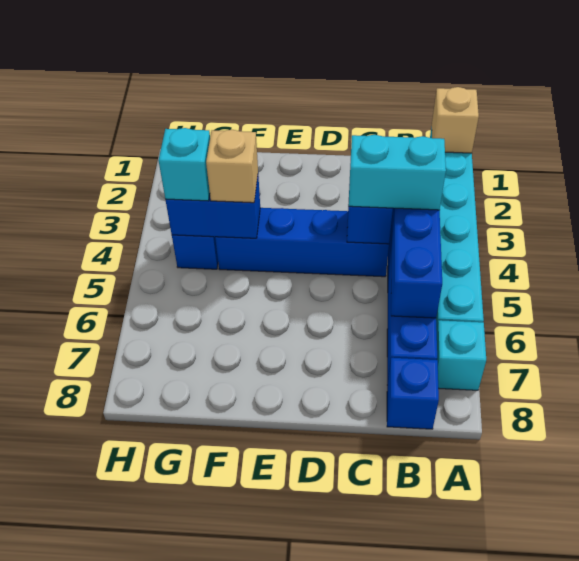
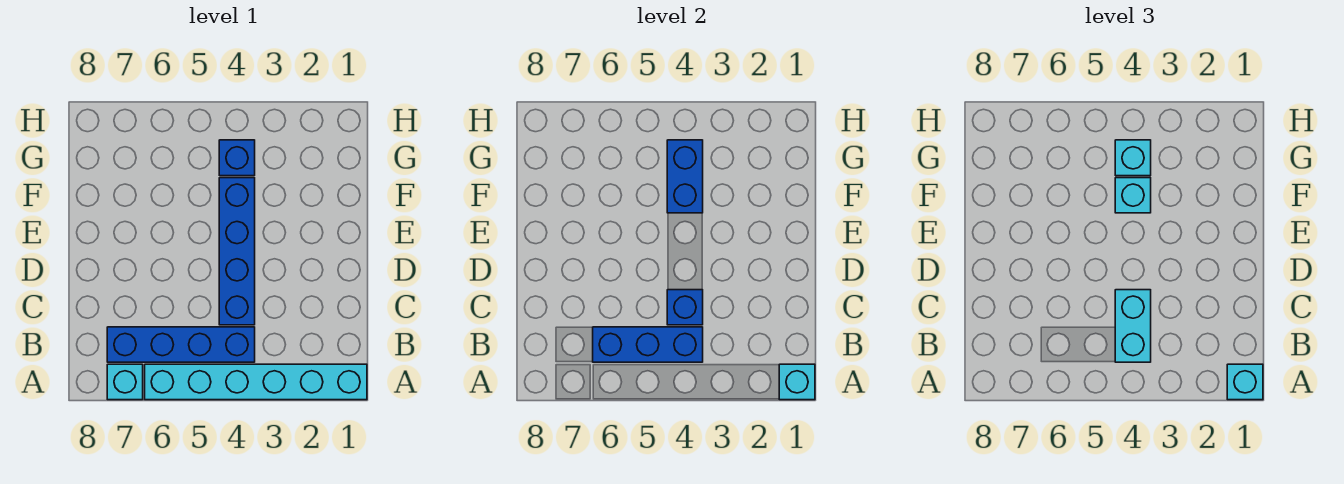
tan 1x1 brick [432,87,479,153] -> cyan 1x1 brick [779,364,815,400]
none -> cyan 1x1 brick [1227,364,1263,400]
blue 1x1 brick [387,358,439,429] -> none
tan 1x1 brick [206,130,258,203] -> cyan 1x1 brick [1115,178,1151,213]

